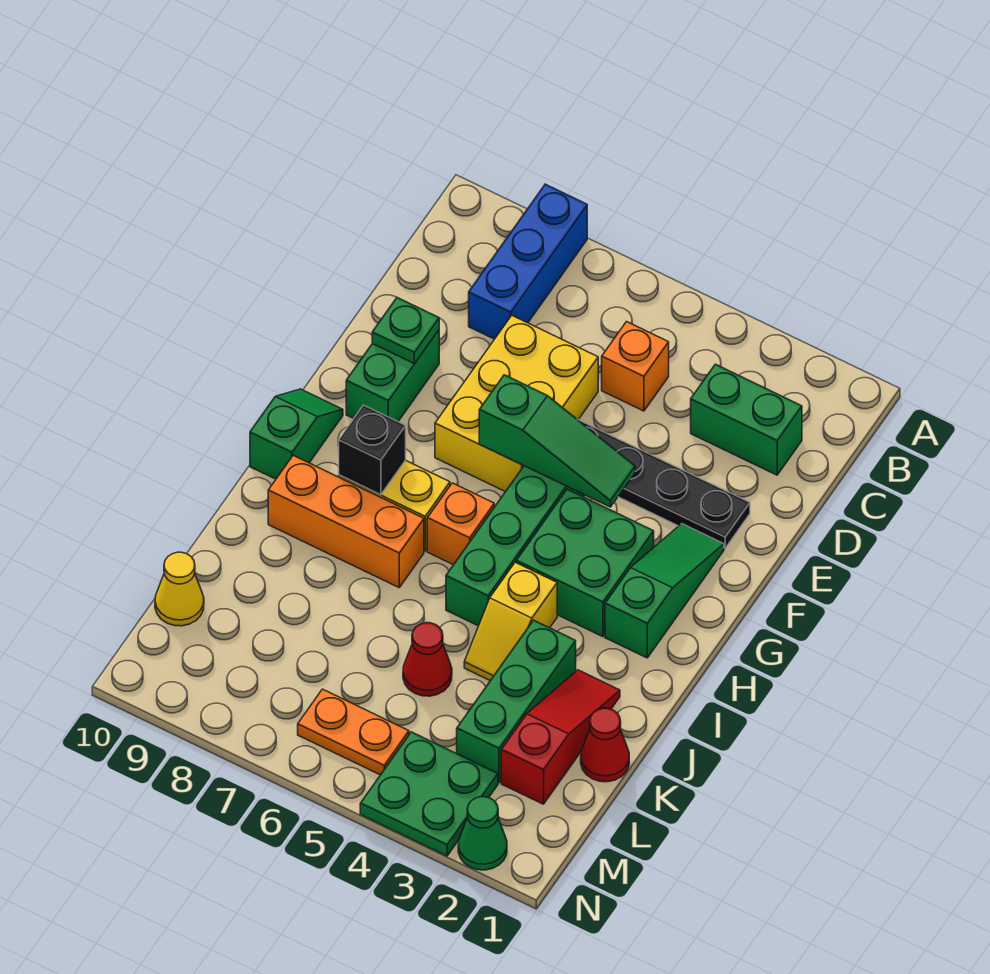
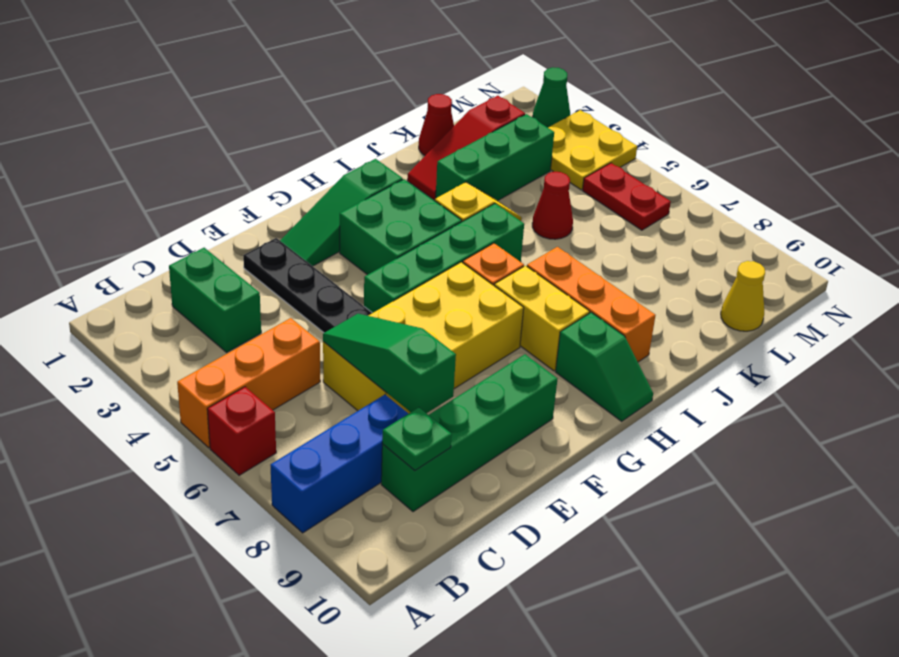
none -> red 1x1 brick [207,387,276,475]
orange 1x1 brick [602,322,669,411] -> orange 1x3 brick [177,318,320,448]
yellow 2x3 brick [435,316,598,492] -> yellow 2x4 brick [323,262,524,414]
green 1x2 brick [346,330,439,421] -> green 1x4 brick [381,354,557,512]
green 1x1 plate [372,298,439,364] -> green 1x1 plate moved to [382,408,452,471]
green 1x3 slope [479,375,635,507] -> green 1x3 slope moved to [323,314,456,413]
green 1x2 slope [250,389,343,479] -> green 1x2 slope turned to [556,312,653,421]
black 1x1 brick [339,405,406,495] -> none
green 2x2 plate [360,732,498,856] -> yellow 2x2 plate [548,110,637,190]
orange 1x2 plate [298,689,409,775] -> red 1x2 plate [583,163,671,230]

